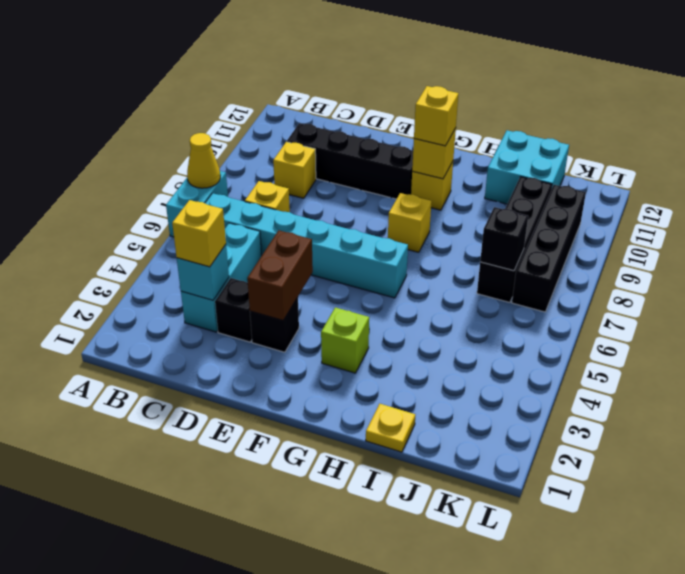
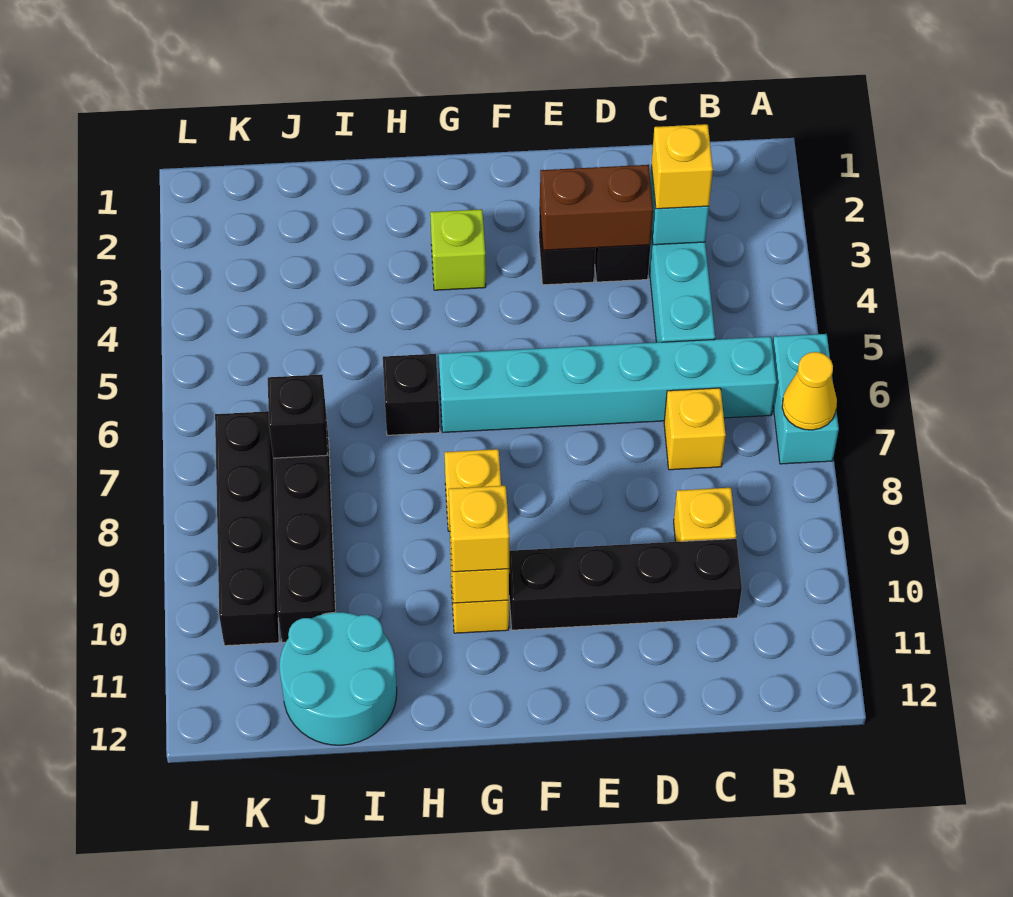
brown 1x2 brick [247,230,313,320] -> brown 1x2 brick turned to [540,165,653,250]
none -> black 1x1 brick [383,354,440,435]
yellow 1x1 plate [366,404,415,452] -> none
cyan 2x2 brick [485,130,569,204] -> cyan 2x2 round brick [279,612,397,745]

